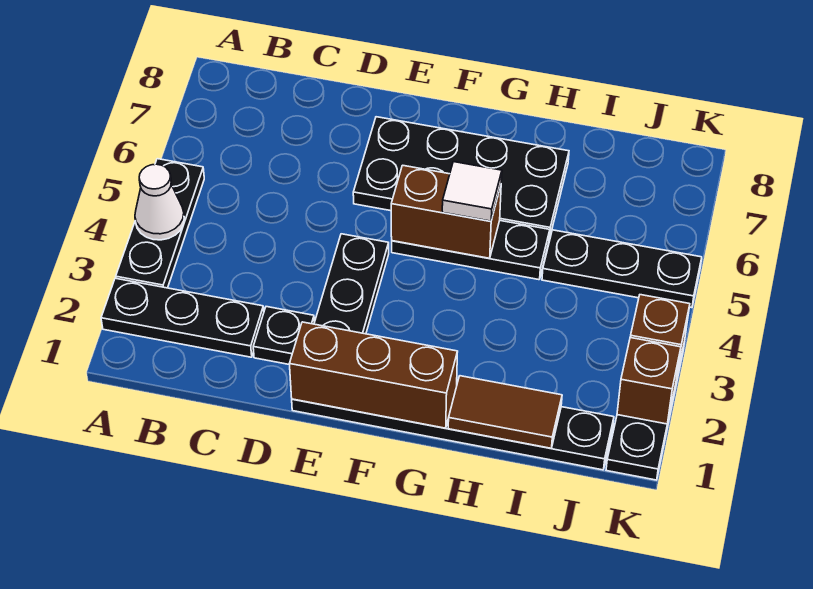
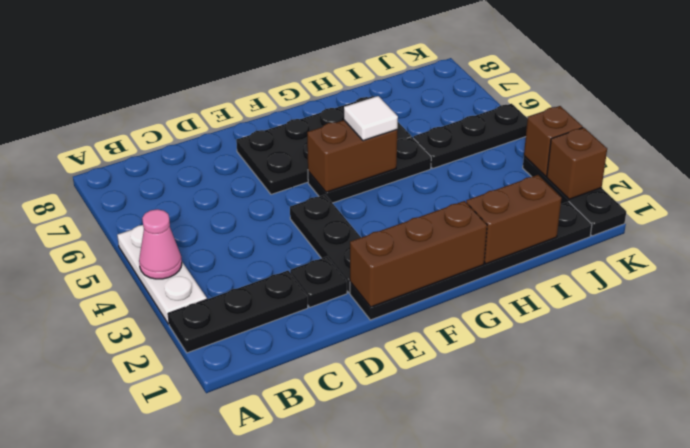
black 1x3 plate [116,159,204,288] -> white 1x3 plate [117,225,207,324]
white 1x1 cone [135,164,184,240] -> pink 1x1 cone [139,209,182,279]
brown 1x2 tile [448,376,562,448] -> brown 1x2 brick [466,175,562,264]

